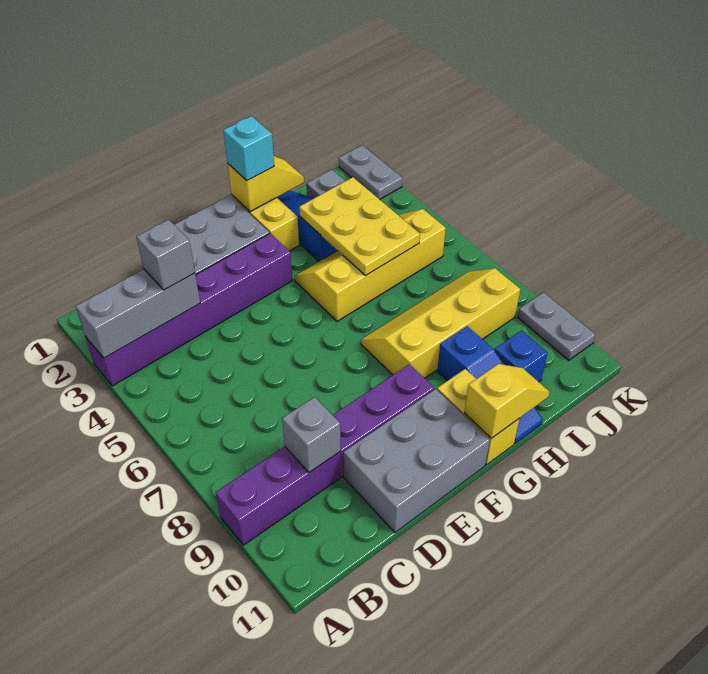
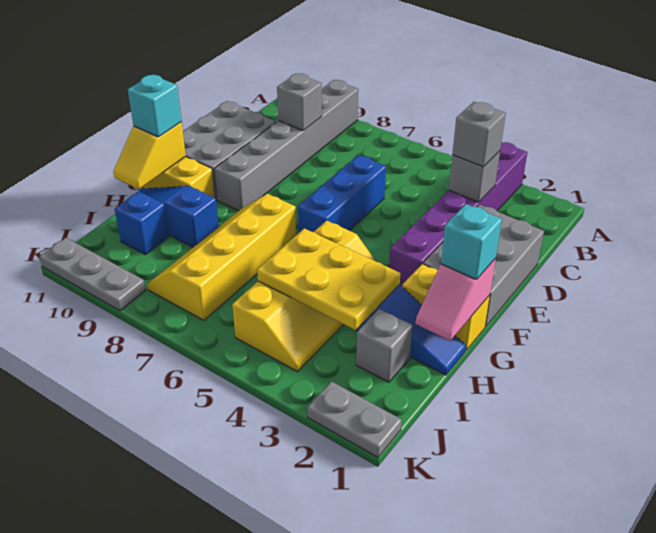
grey 1x3 brick [76,269,200,358] -> grey 1x1 brick [449,151,500,202]
purple 1x6 brick [216,364,434,545] -> grey 1x6 brick [214,80,358,211]
none -> blue 1x3 brick [298,155,386,232]
yellow 1x2 slope [227,156,304,212] -> pink 1x2 slope [416,258,496,341]
yellow 2x4 slope [361,268,520,378] -> yellow 2x4 slope turned to [147,194,296,320]
none -> cyan 1x1 brick [128,75,182,137]
grey 1x2 plate [518,292,595,360] -> grey 1x3 plate [40,238,146,311]

